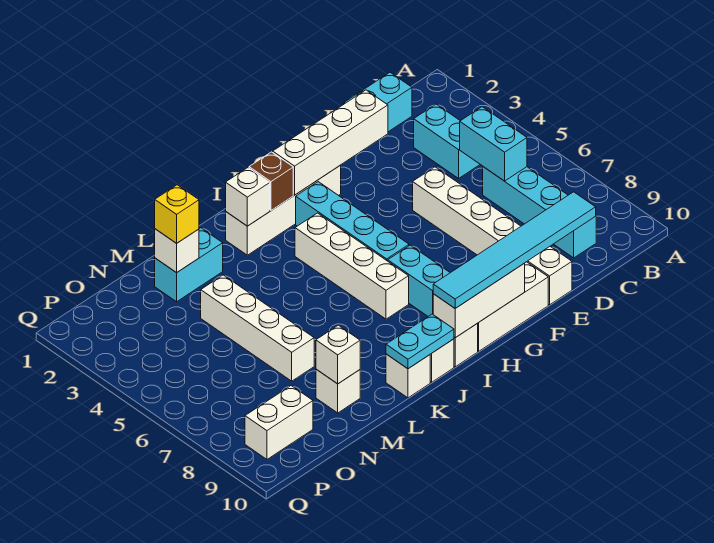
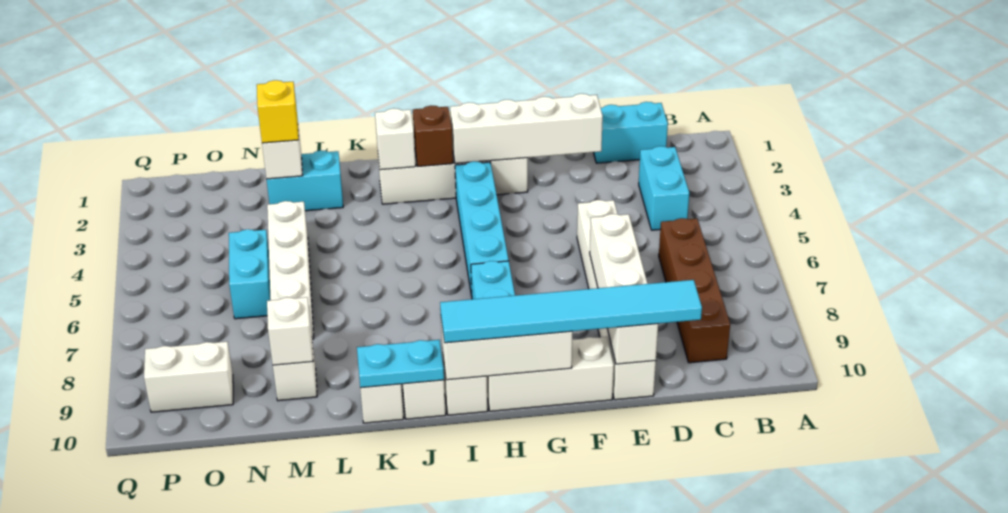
cyan 1x2 brick [460,107,527,181] -> cyan 1x2 brick moved to [229,229,270,319]
cyan 1x4 brick [483,167,596,258] -> brown 1x4 brick [659,218,730,363]
white 1x4 brick [295,213,409,319] -> white 1x4 brick moved to [590,214,658,364]

